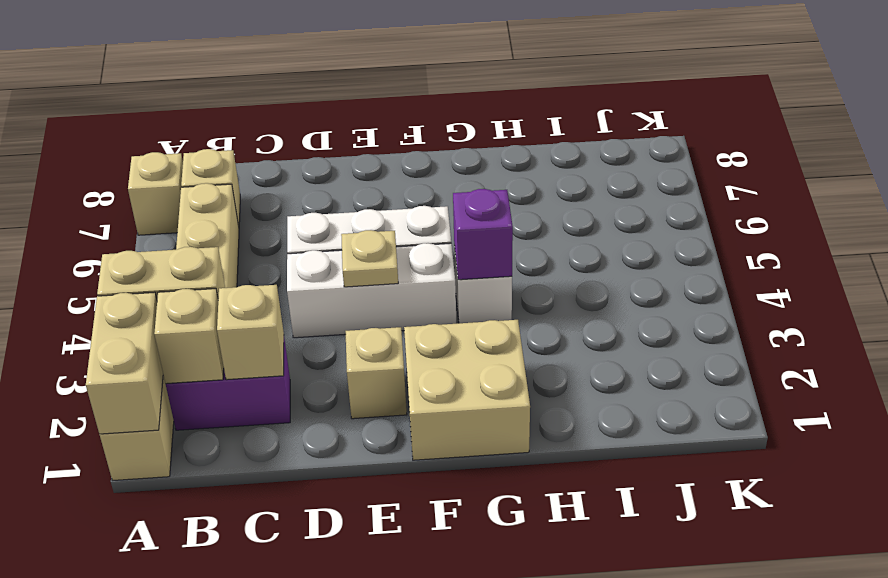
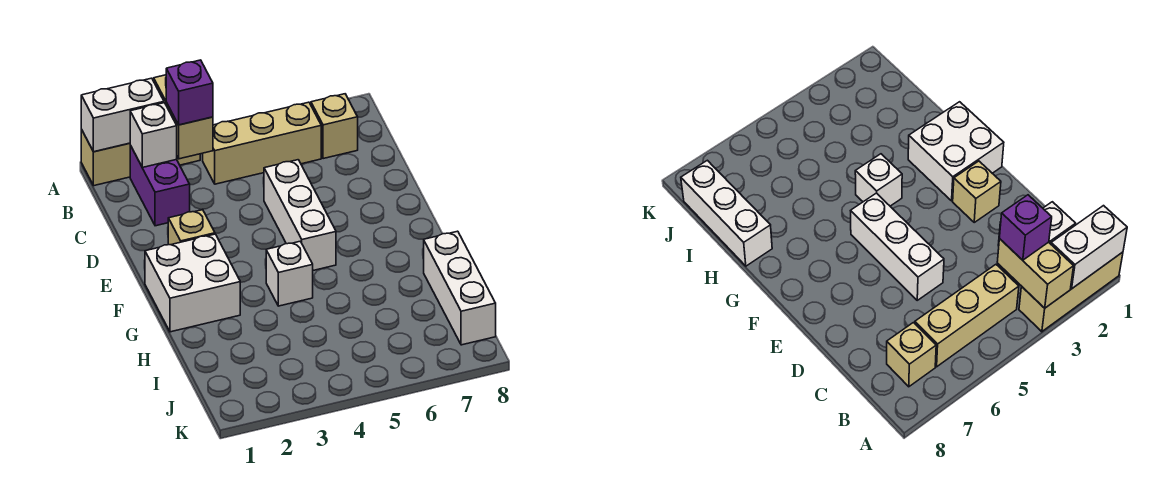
tan 1x2 brick [86,292,163,434] -> white 1x2 brick [81,78,164,152]
tan 1x1 brick [128,152,183,235] -> none
tan 1x1 brick [154,289,224,384] -> white 1x1 brick [130,103,177,167]
tan 1x1 brick [217,285,284,380] -> none
white 1x3 brick [287,243,456,338] -> white 1x3 brick moved to [424,231,496,345]
tan 1x1 plate [341,230,398,287] -> none
tan 2x2 brick [404,320,530,460] -> white 2x2 brick [145,234,240,332]
purple 1x1 brick [453,189,513,280] -> purple 1x1 brick moved to [166,60,213,125]

